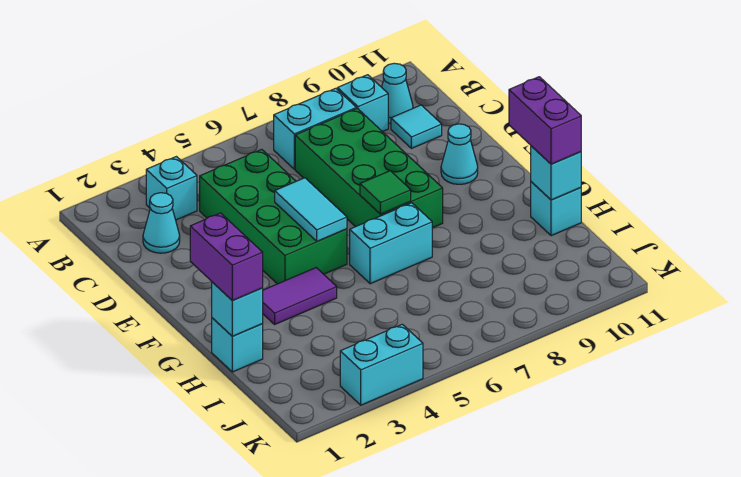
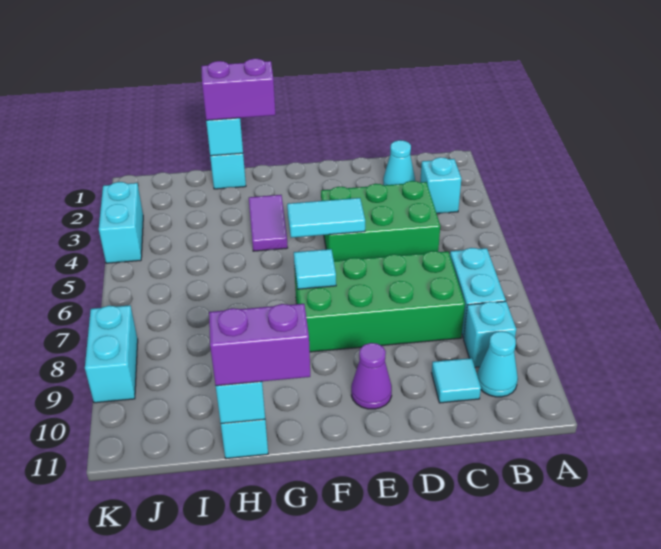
green 2x4 brick [200,149,347,284] -> green 2x3 brick [321,181,440,261]
cyan 1x1 cone [441,124,478,184] -> purple 1x1 cone [351,343,392,409]
green 1x1 tile [360,171,411,214] -> cyan 1x1 tile [294,249,336,289]
cyan 1x2 brick [350,203,432,284] -> cyan 1x2 brick moved to [85,305,138,403]

